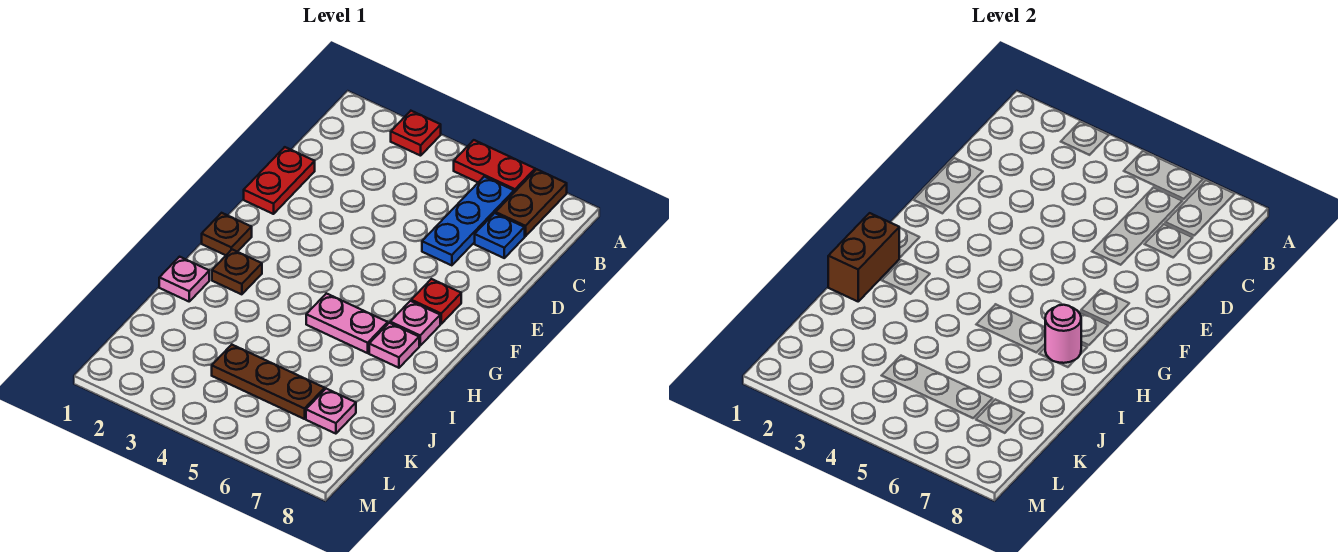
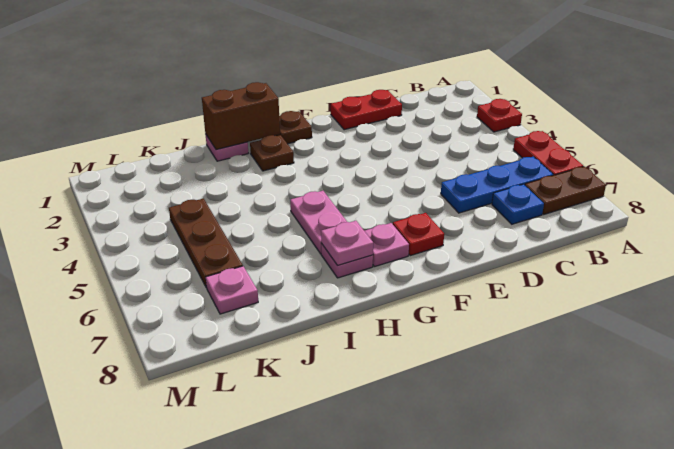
pink 1x1 round brick [1045,305,1081,363] -> pink 1x1 plate [321,221,373,265]

